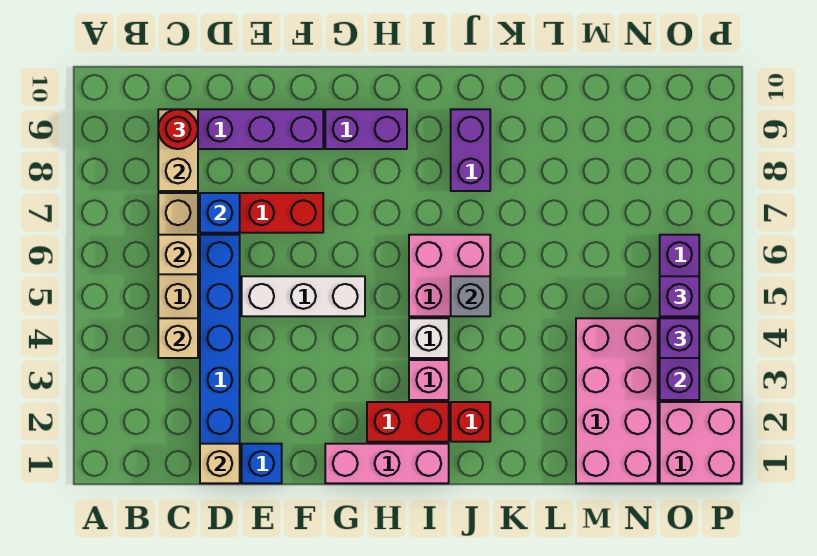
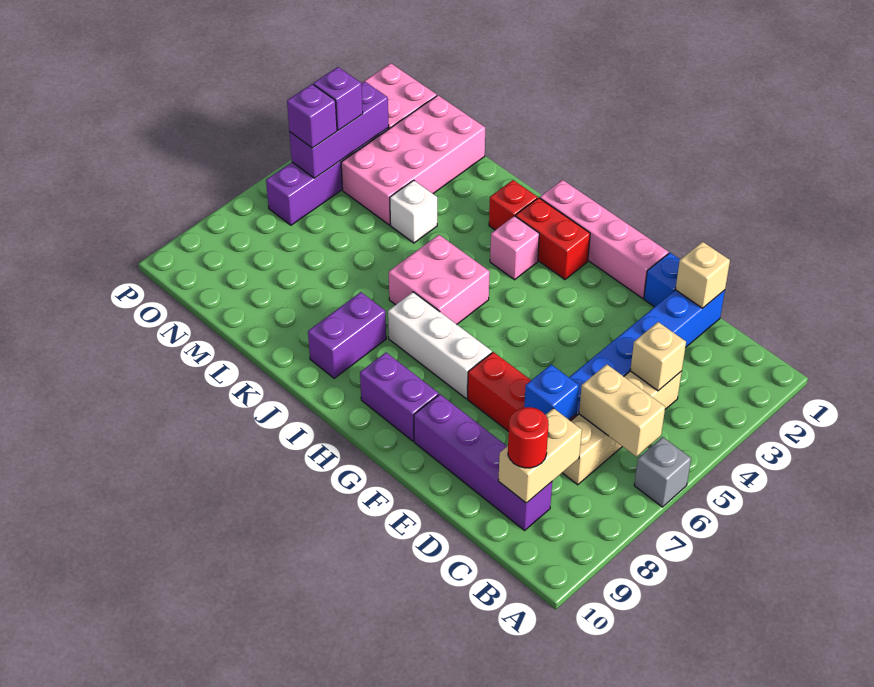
tan 1x1 brick [158,235,198,274] -> tan 1x2 brick [579,364,665,457]
white 1x3 brick [242,276,365,316] -> white 1x3 brick moved to [388,292,492,398]
pink 1x3 brick [325,444,449,483] -> pink 1x4 brick [540,180,668,298]
white 1x1 brick [409,318,449,358] -> white 1x1 brick moved to [390,180,437,243]
grey 1x1 brick [451,276,490,316] -> grey 1x1 brick moved to [634,437,691,507]

